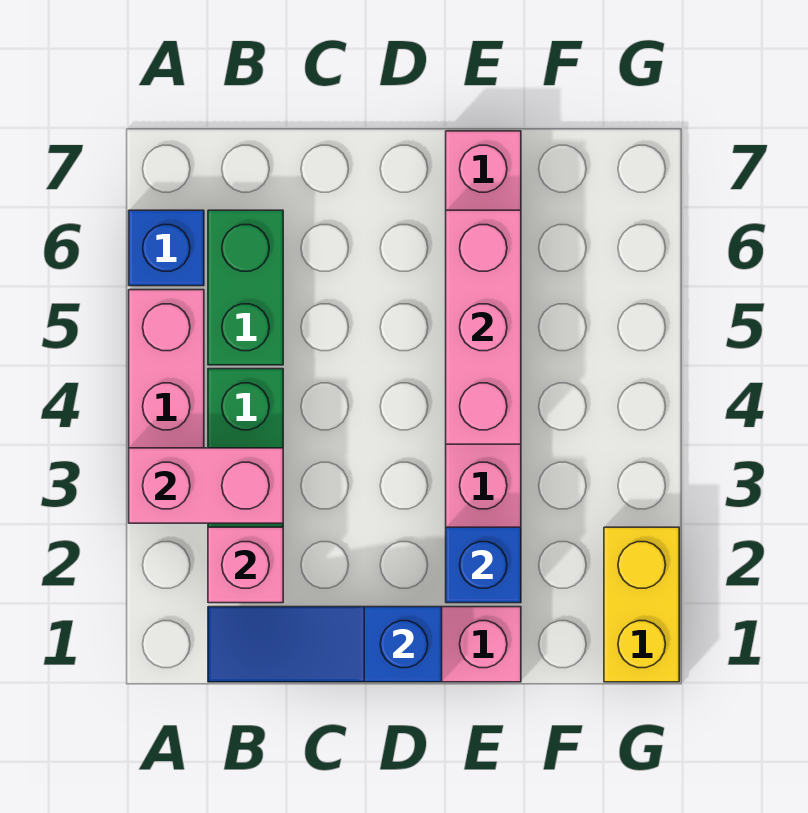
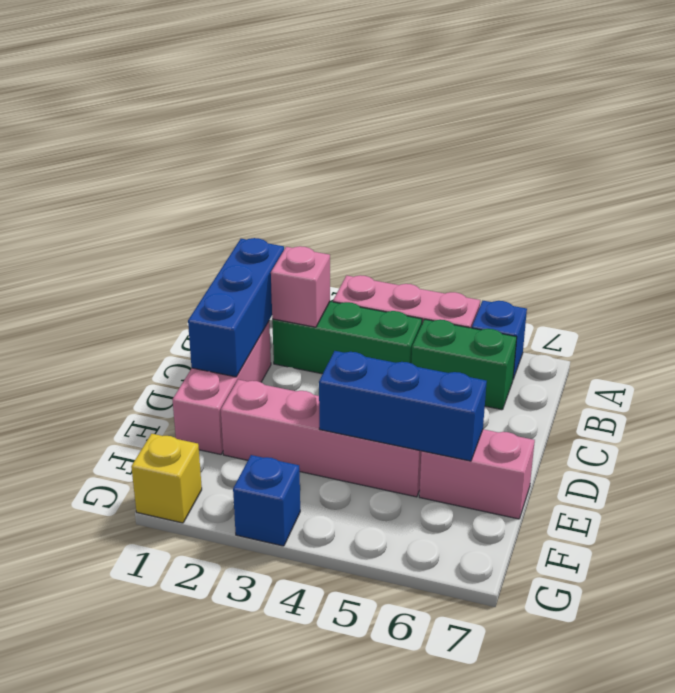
pink 1x2 brick [129,448,283,523] -> none
blue 1x3 slope [208,607,442,682] -> blue 1x3 brick [188,238,284,377]
blue 1x1 brick [446,527,521,603] -> blue 1x1 brick moved to [233,455,300,546]
pink 1x3 brick [446,210,521,444] -> blue 1x3 brick [319,351,487,461]
yellow 1x2 brick [604,527,679,682] -> yellow 1x1 brick [131,434,202,523]

